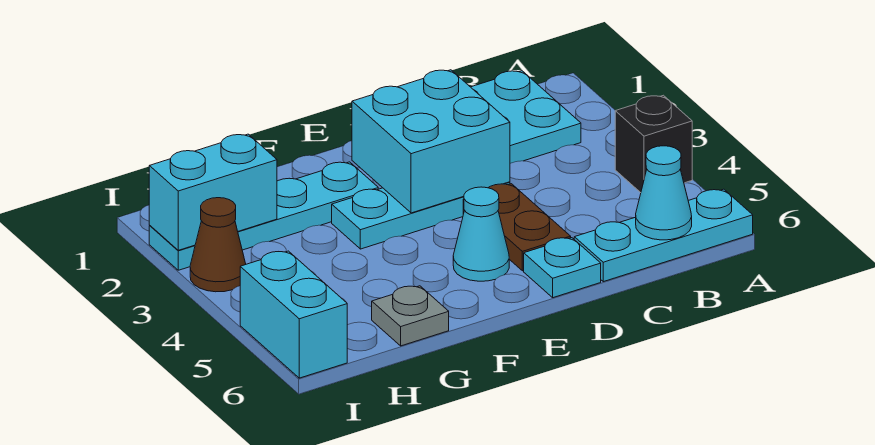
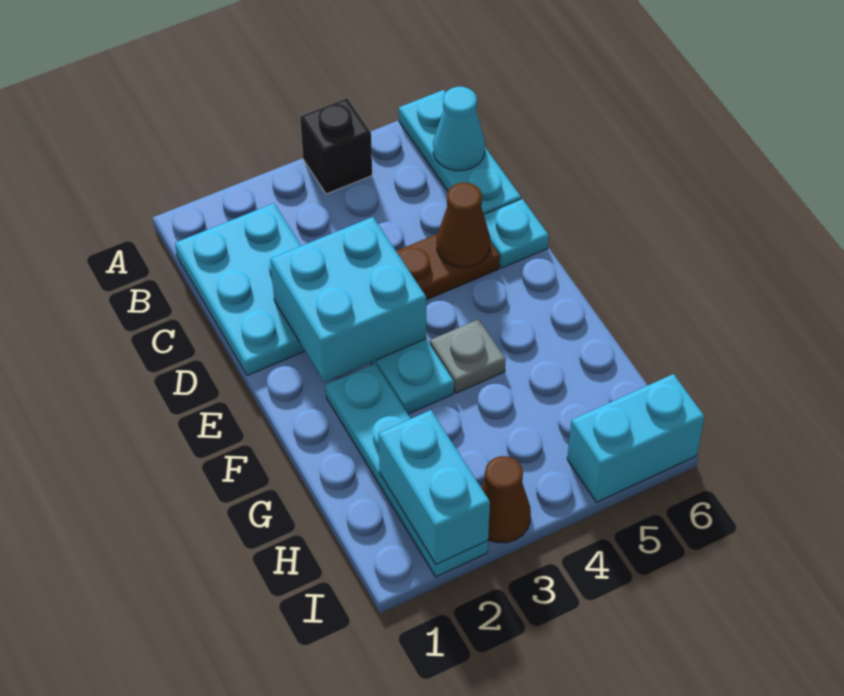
none -> brown 1x1 cone [437,182,490,268]
cyan 1x1 cone [453,187,509,281] -> none
grey 1x1 plate [372,286,449,346] -> grey 1x1 plate moved to [430,319,506,393]

